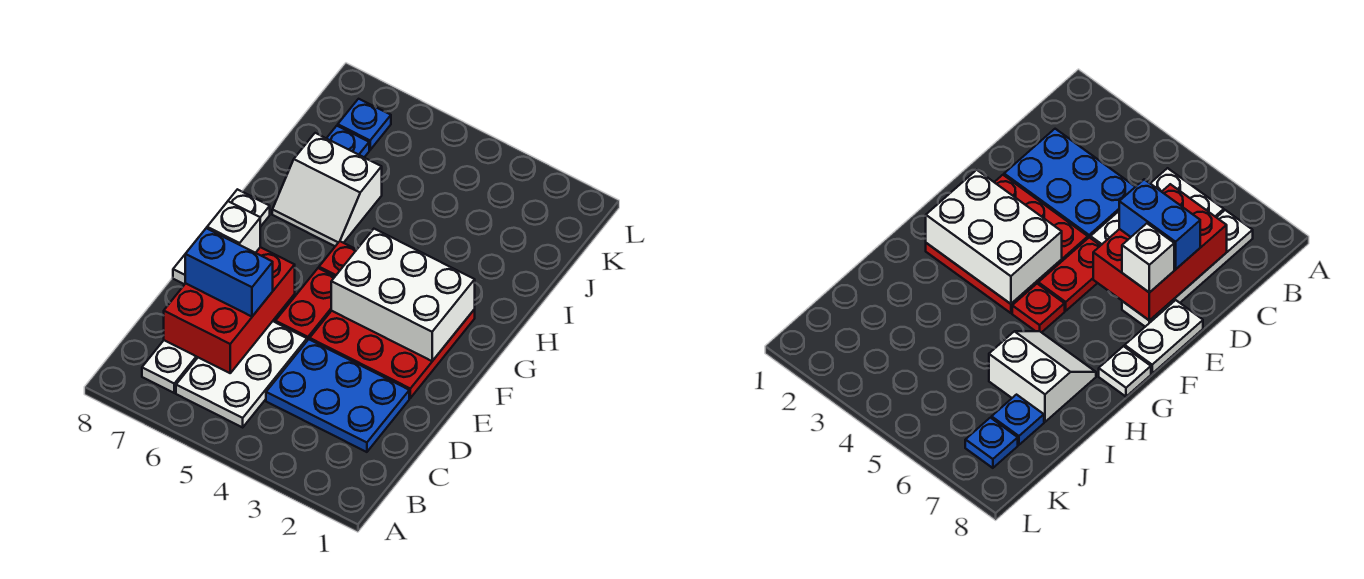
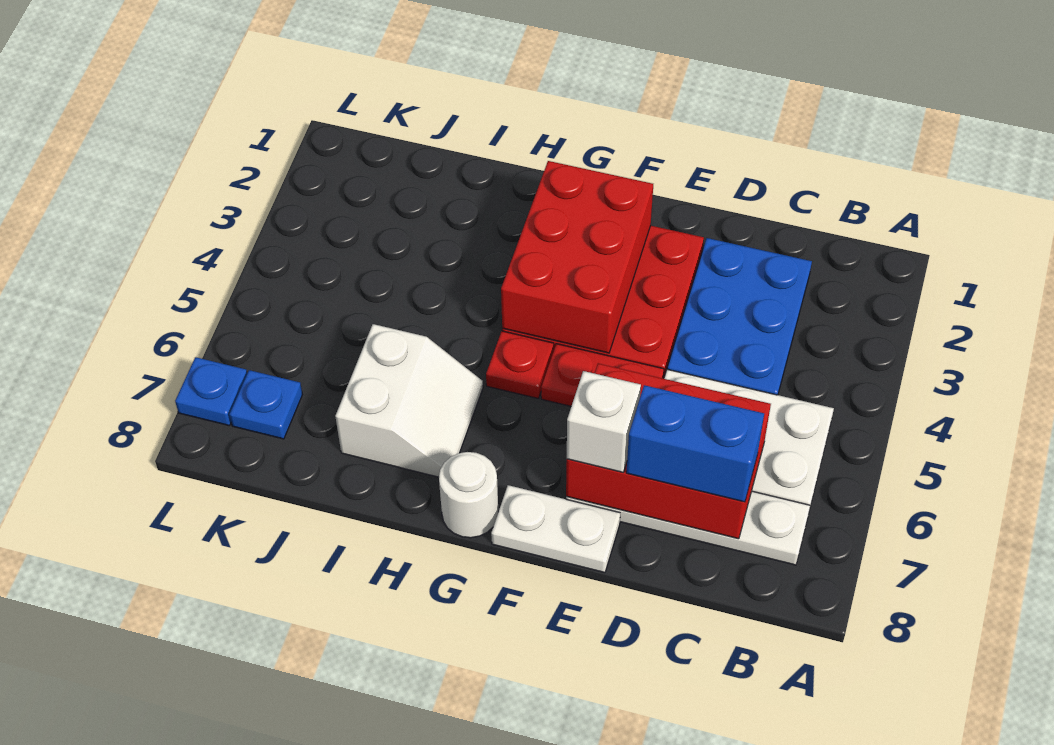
blue 1x2 brick [185,228,273,317] -> blue 1x2 brick turned to [626,385,764,502]
white 2x3 brick [331,229,475,361] -> red 2x3 brick [501,161,653,353]
white 1x1 plate [228,189,270,227] -> white 1x1 round brick [439,452,498,538]
blue 1x1 plate [327,126,369,157] -> blue 1x1 plate moved to [175,357,247,426]

